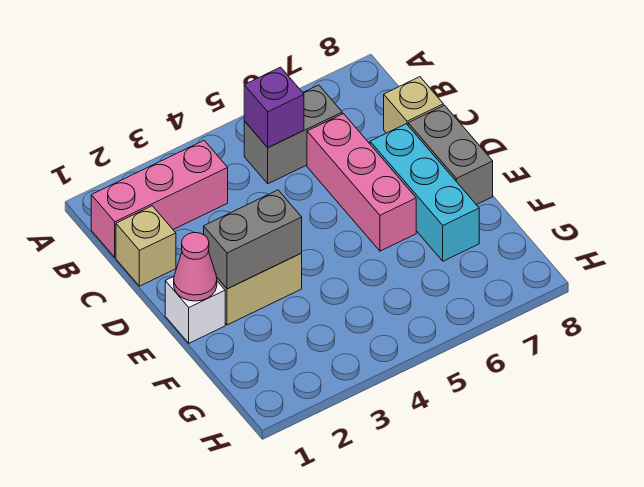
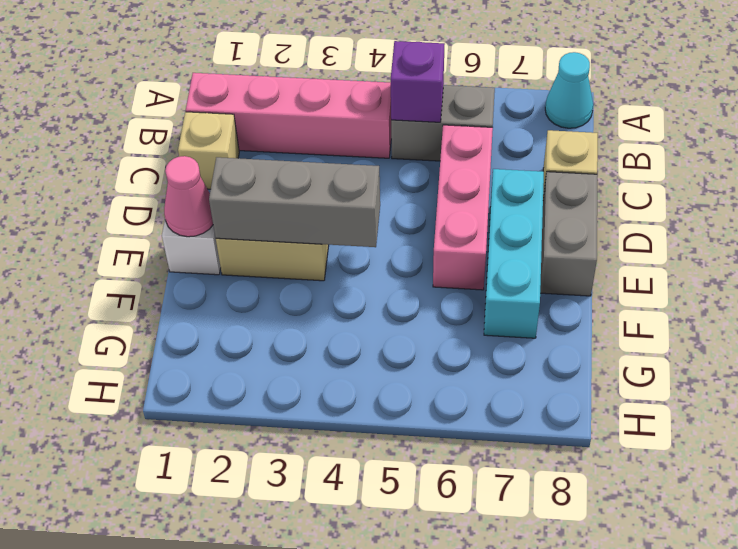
none -> cyan 1x1 cone [545,52,593,128]
pink 1x3 brick [91,141,228,257] -> pink 1x4 brick [186,73,391,158]
grey 1x2 brick [204,190,302,289] -> grey 1x3 brick [209,157,380,247]

